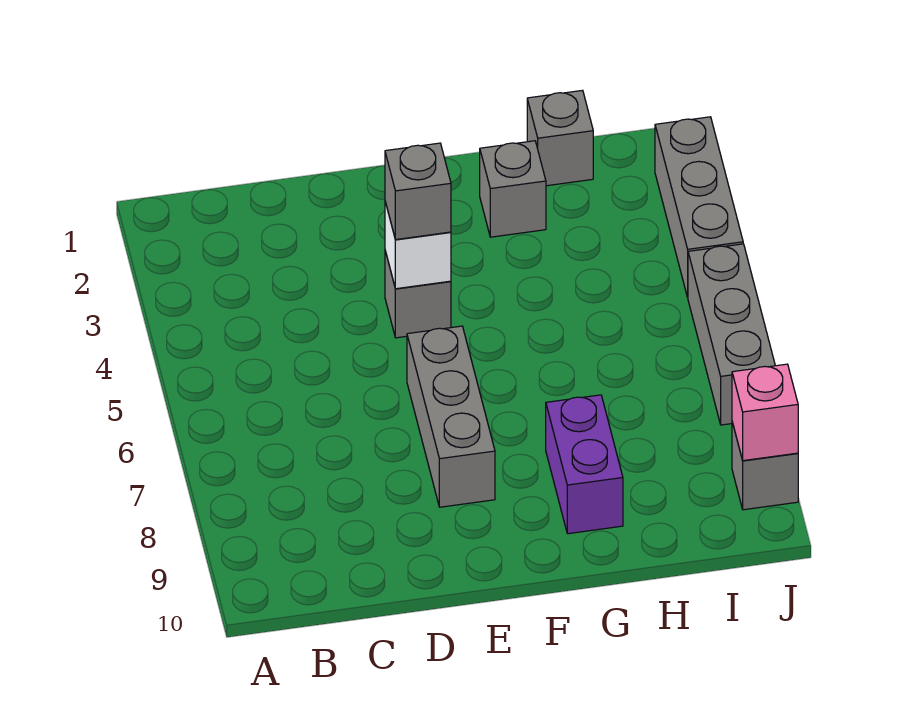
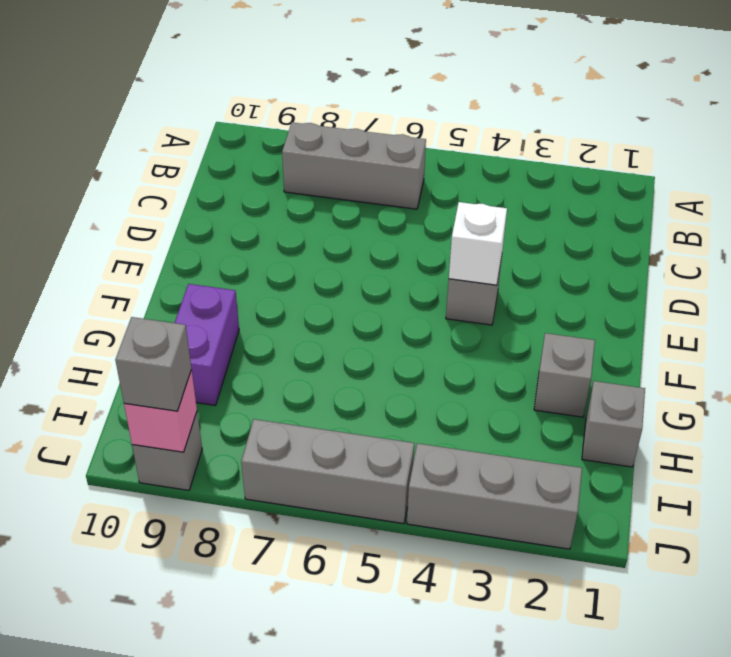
grey 1x1 brick [385,143,451,240] -> grey 1x1 brick moved to [115,317,191,411]
grey 1x3 brick [407,326,495,507] -> grey 1x3 brick moved to [282,122,426,209]
purple 1x2 brick [546,395,623,534] -> purple 1x2 brick turned to [175,284,239,406]

